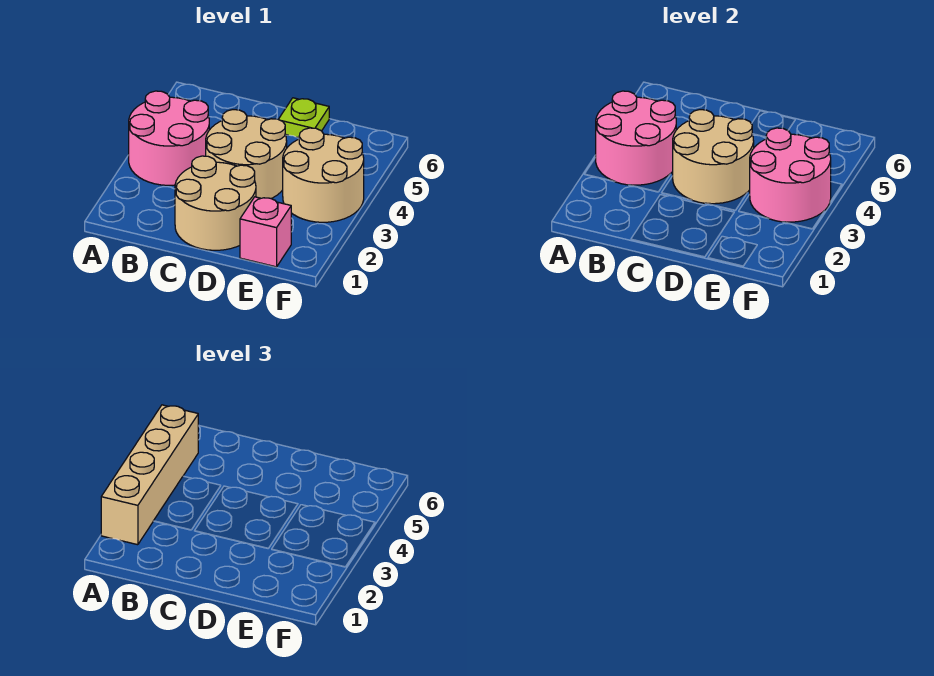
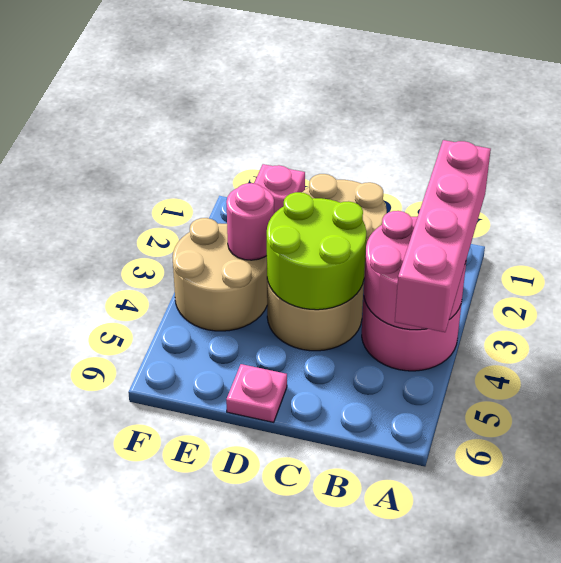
tan 1x4 brick [101,405,198,545] -> pink 1x4 brick [395,140,491,332]
tan 2x2 round brick [673,110,754,204] -> lime 2x2 round brick [267,192,366,310]
lime 1x1 plate [279,98,329,138] -> pink 1x1 plate [226,364,287,422]
pink 2x2 round brick [750,128,831,222] -> pink 1x1 round brick [226,183,274,260]

